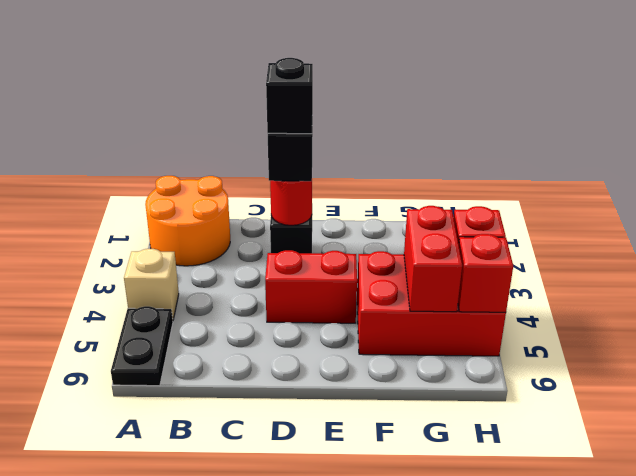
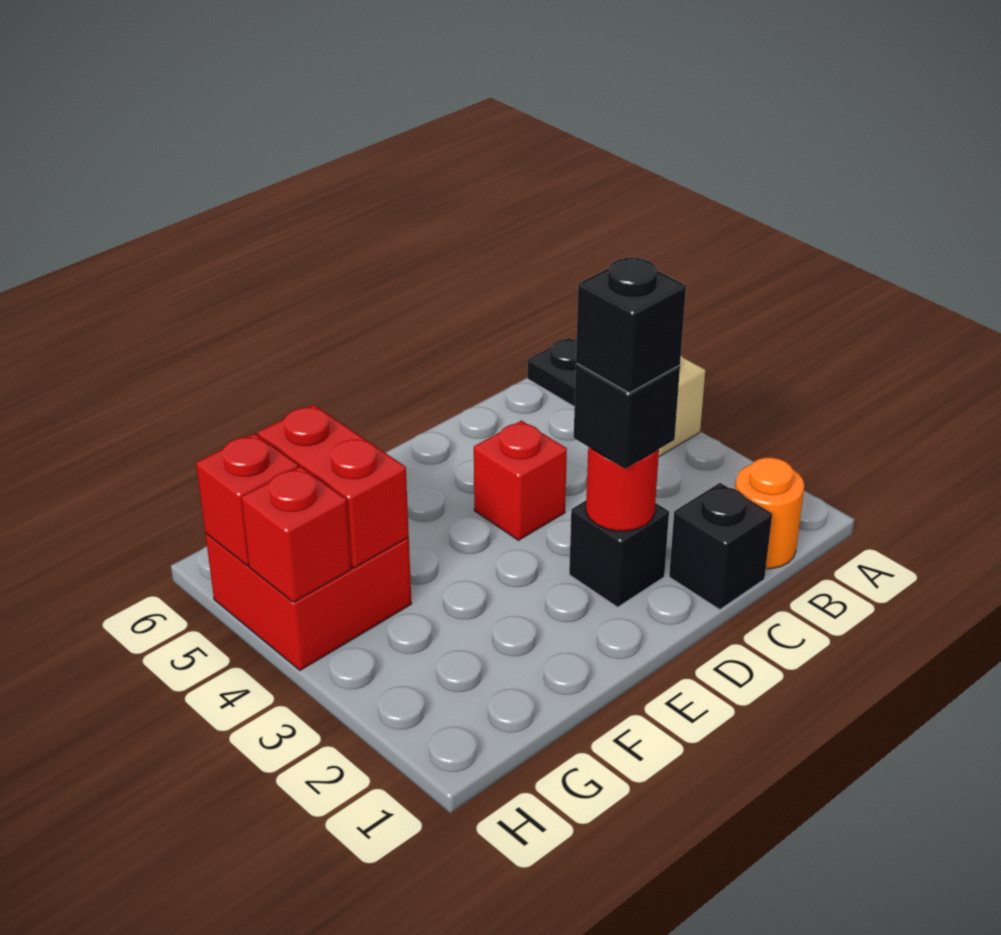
orange 2x2 round brick [145,176,230,266] -> orange 1x1 round brick [735,458,804,569]
none -> black 1x1 brick [669,483,772,610]
red 1x2 brick [265,250,357,323] -> red 1x1 brick [474,421,567,540]
red 2x3 brick [357,251,506,356] -> red 2x2 brick [205,534,411,670]

